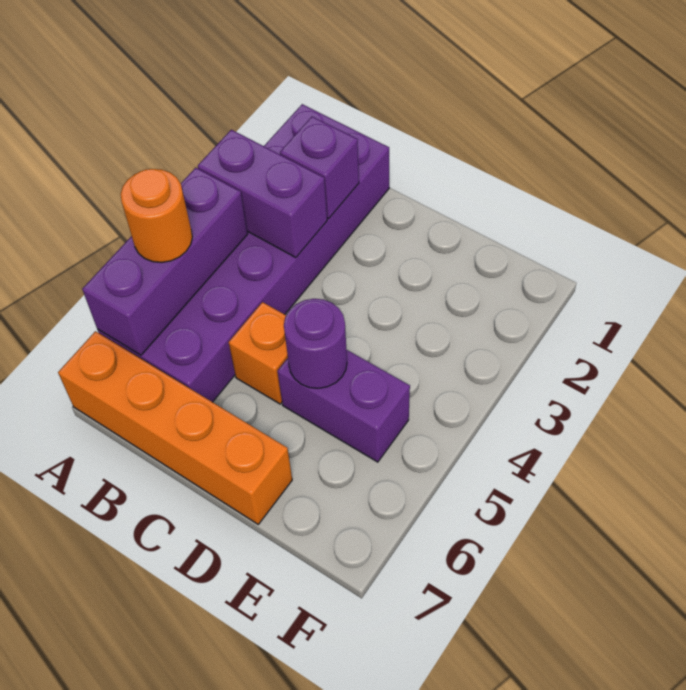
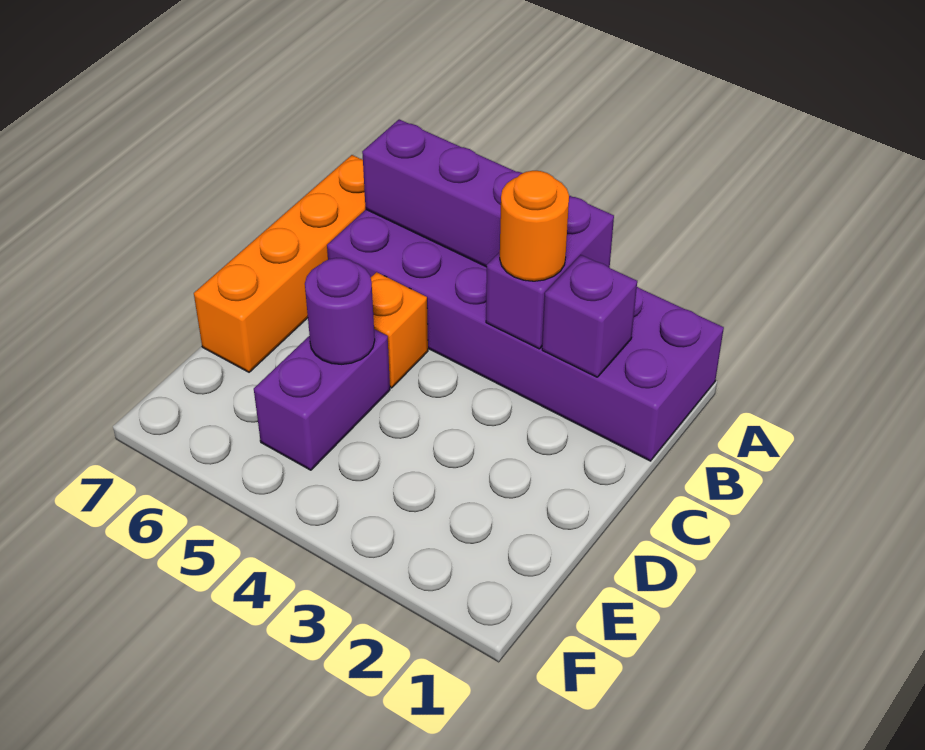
orange 1x1 round brick [121,169,192,263] -> orange 1x1 round brick moved to [500,171,569,281]

